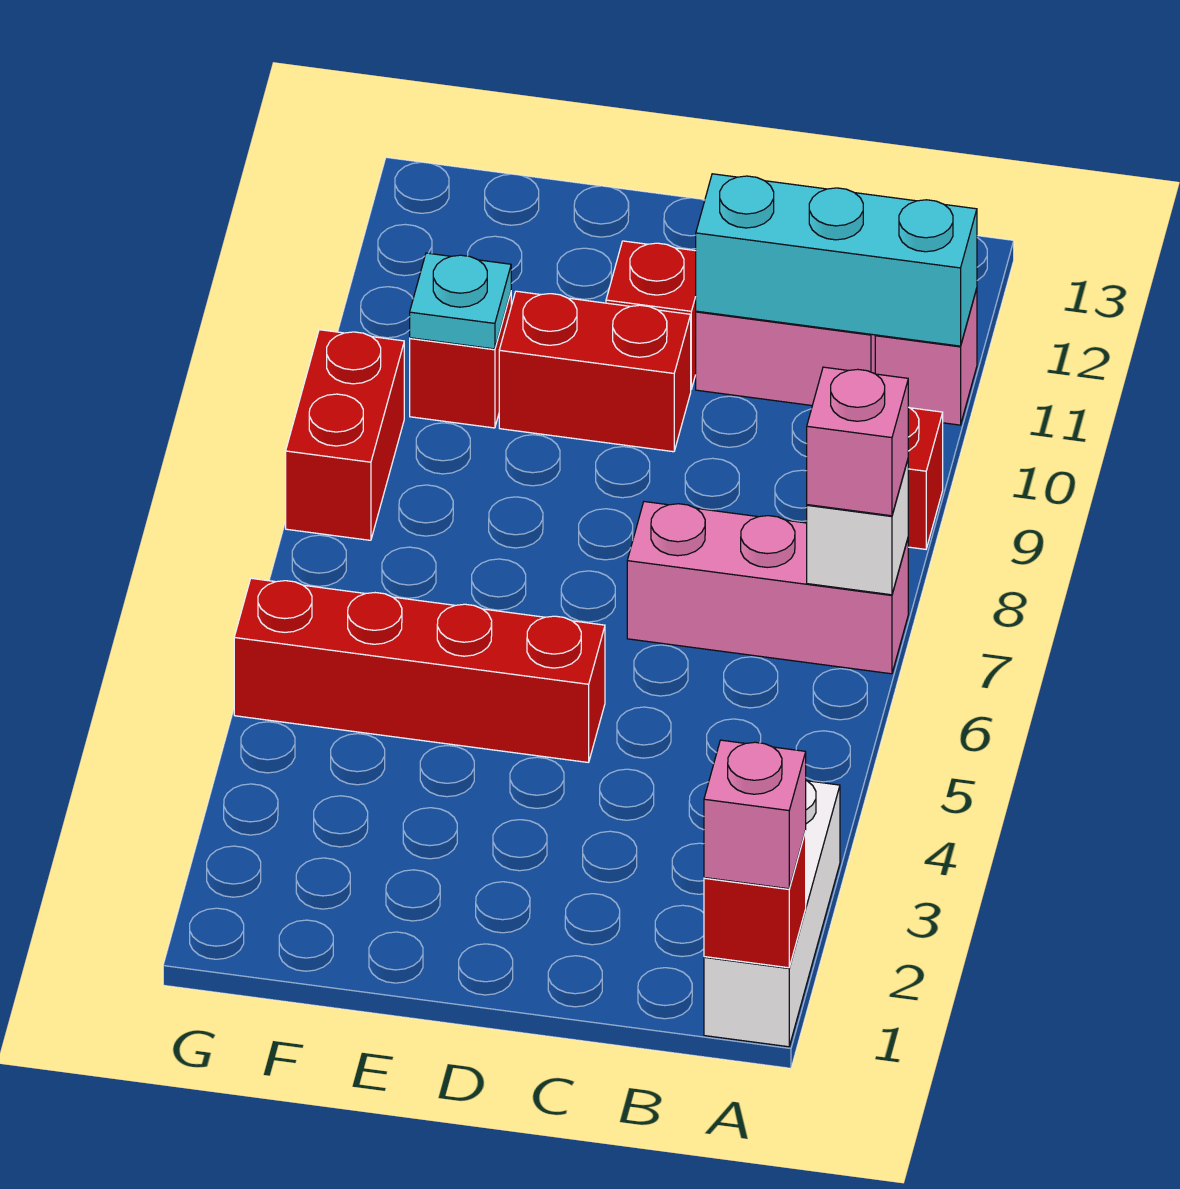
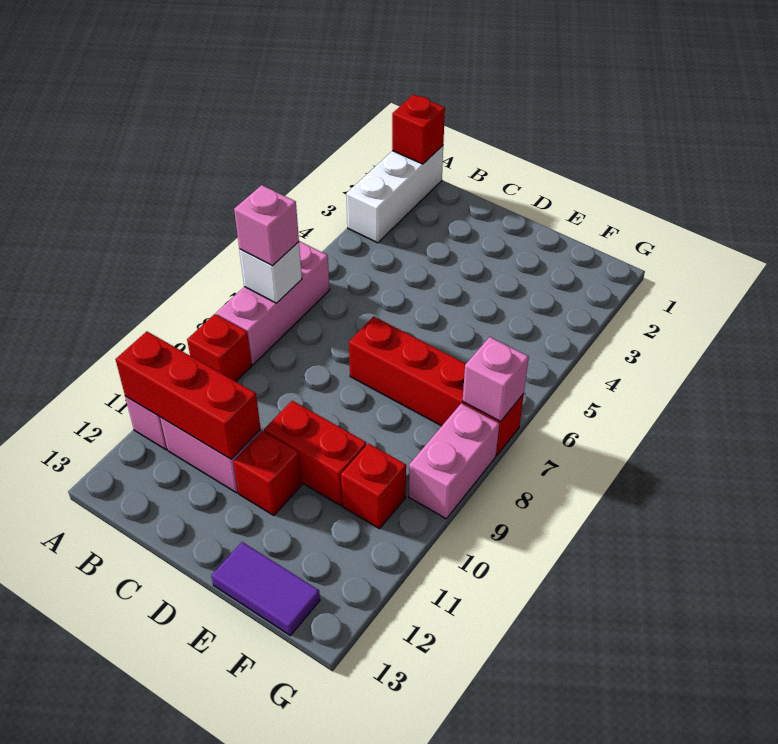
pink 1x1 brick [704,740,806,889] -> pink 1x1 brick moved to [462,337,529,422]
pink 1x3 brick [627,502,908,674] -> pink 1x3 brick turned to [216,241,330,365]
cyan 1x3 brick [696,174,977,346] -> red 1x3 brick [115,331,261,459]
red 1x4 brick [234,578,605,763] -> red 1x4 brick moved to [349,316,524,456]
none -> purple 1x2 tile [211,542,320,635]
cyan 1x1 plate [410,253,511,349] -> none
red 1x2 brick [286,330,404,540] -> pink 1x2 brick [409,403,499,519]

